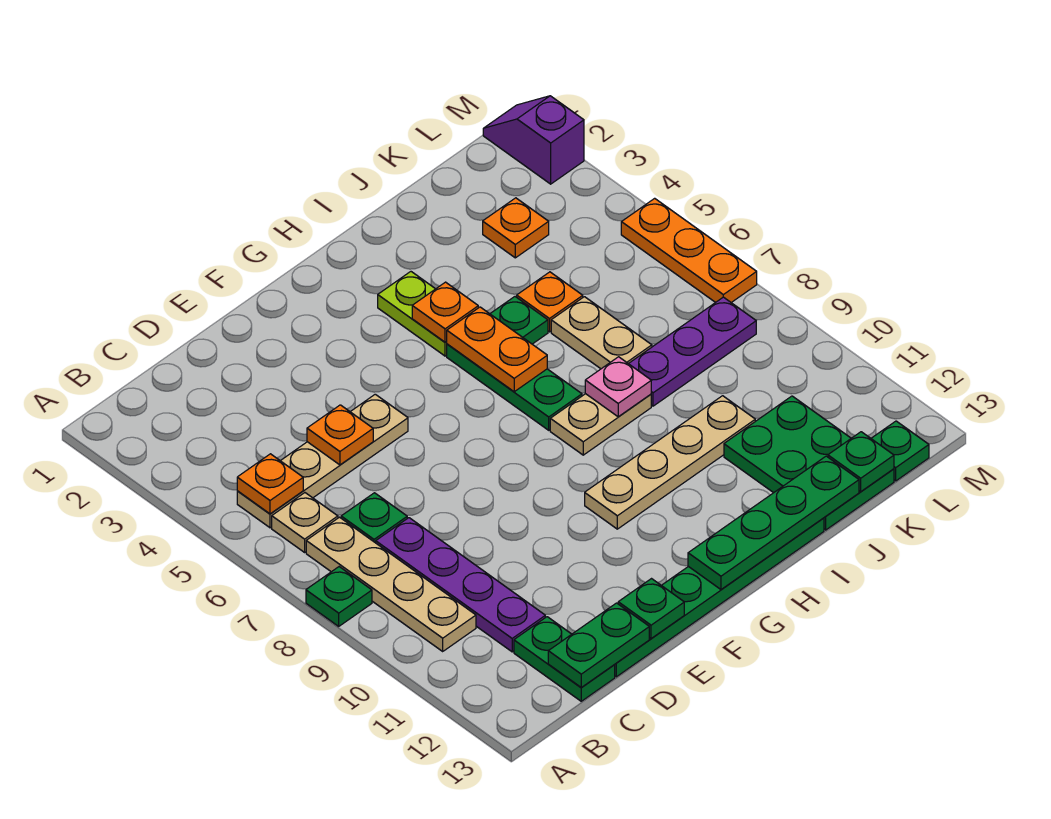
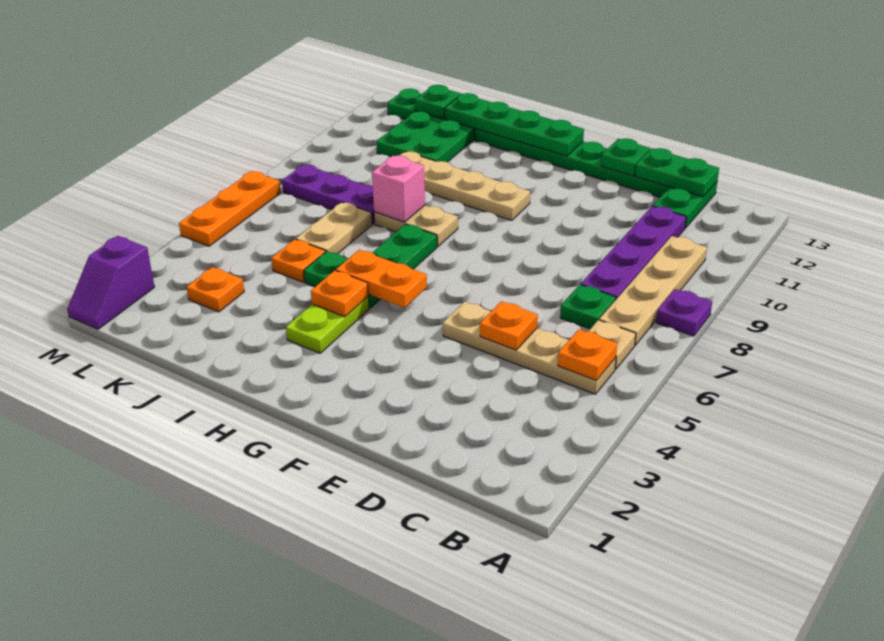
green 1x1 plate [306,567,372,626] -> purple 1x1 plate [656,289,712,336]
orange 1x2 plate [447,307,547,392] -> orange 1x2 plate turned to [336,250,427,308]
pink 1x1 plate [585,357,651,417] -> pink 1x1 brick [372,155,425,222]

